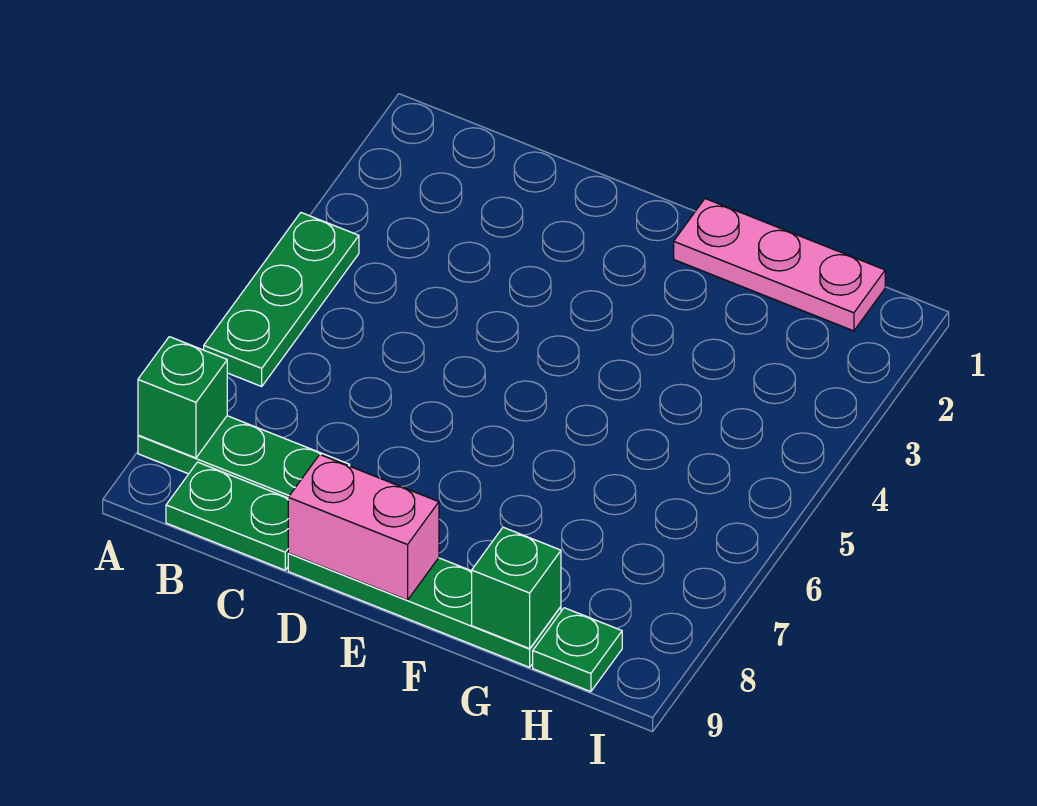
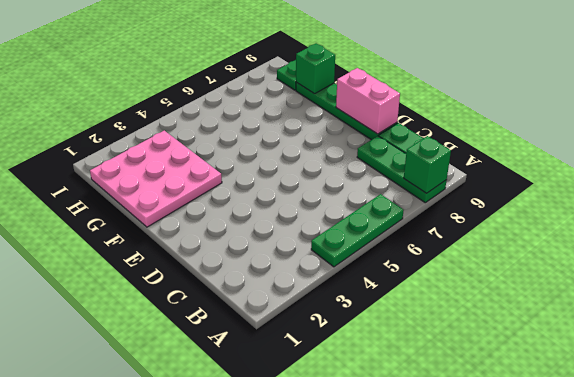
pink 1x3 plate [674,199,885,331] -> pink 3x3 plate [90,131,222,227]

